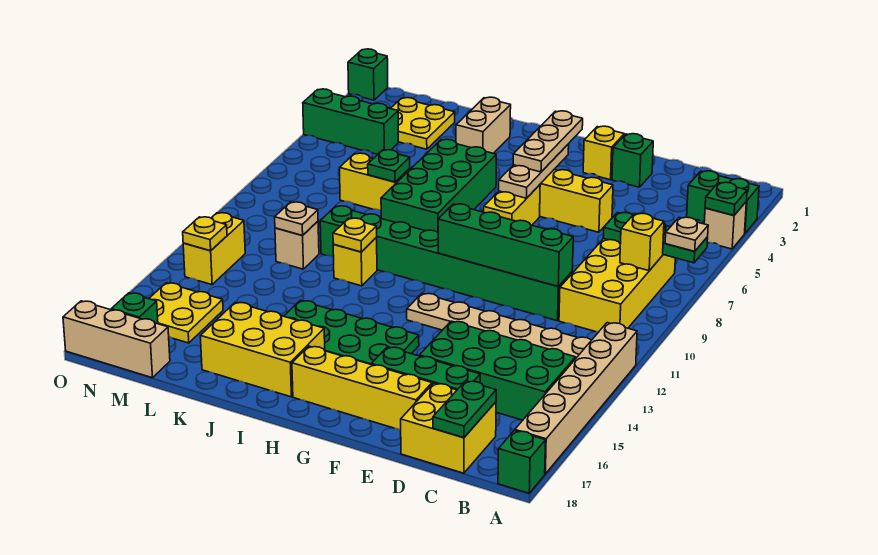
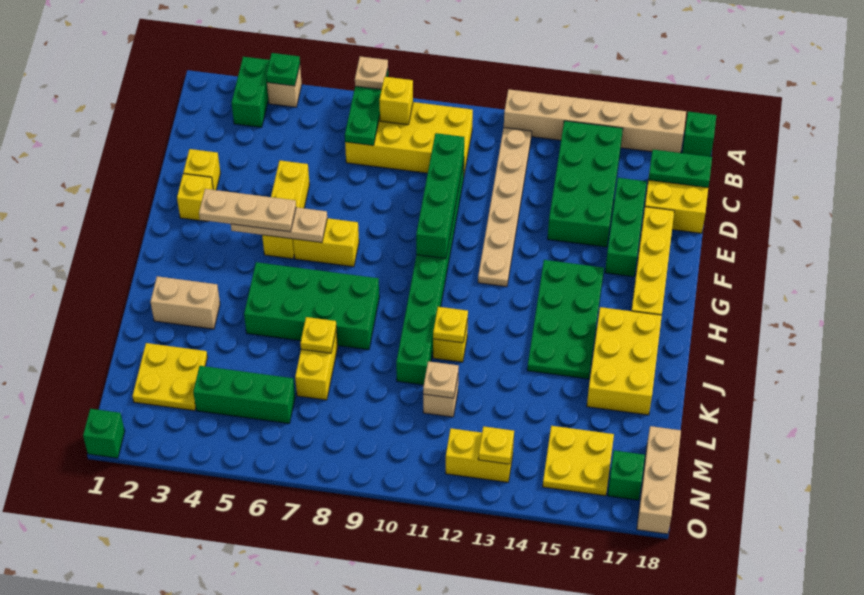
green 1x1 brick [612,134,653,187] -> yellow 1x1 brick [183,149,220,190]
green 1x1 plate [368,150,410,182] -> yellow 1x1 plate [300,317,336,353]
green 1x3 brick [303,89,399,154] -> green 1x3 brick turned to [193,366,295,423]

